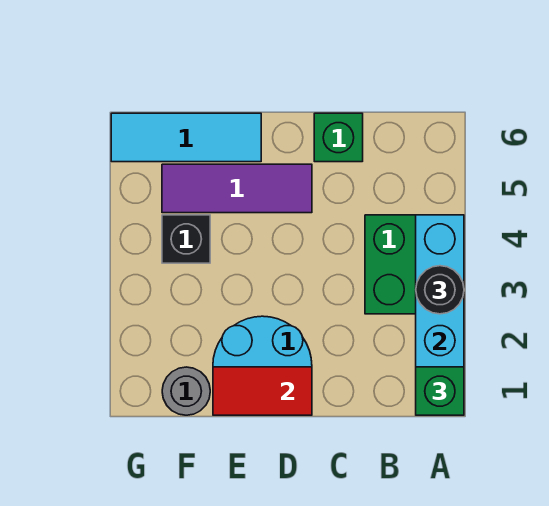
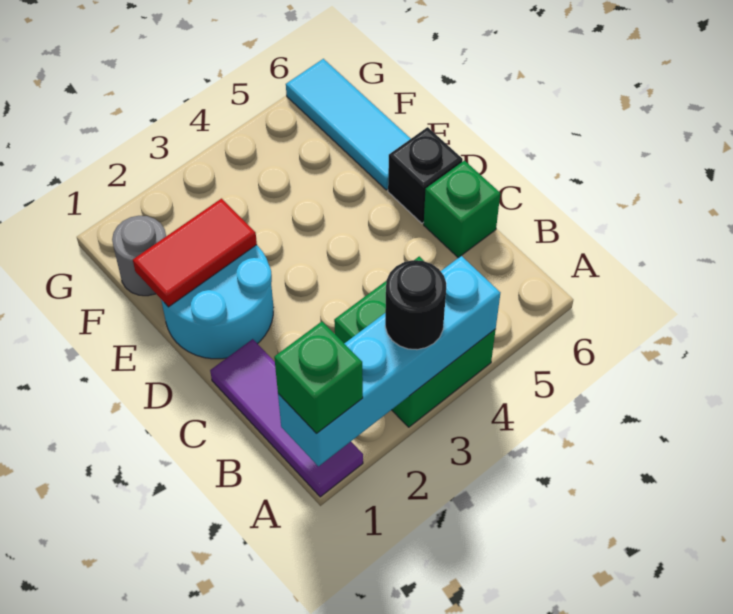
red 1x2 tile [213,367,312,415] -> red 1x2 tile turned to [133,198,257,307]
purple 1x3 tile [162,164,312,213] -> purple 1x3 tile moved to [210,339,363,497]
black 1x1 brick [162,215,210,263] -> black 1x1 brick moved to [388,127,463,223]

